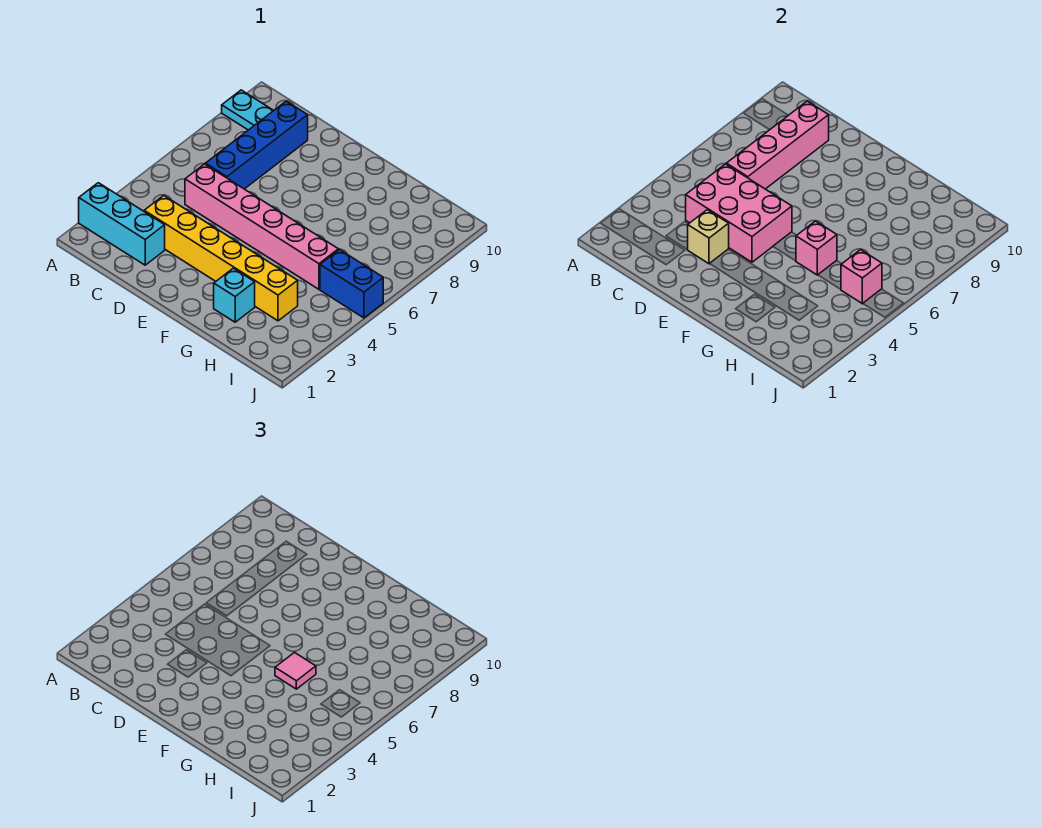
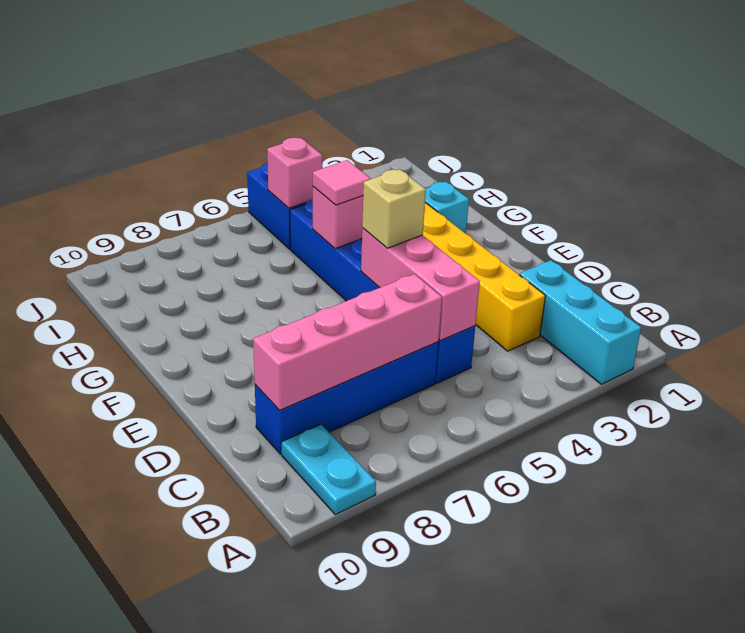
pink 2x3 brick [686,164,792,262] -> pink 1x3 brick [361,228,480,341]
pink 1x6 brick [185,164,338,289] -> blue 1x6 brick [290,200,475,383]
tan 1x1 brick [688,210,729,264] -> tan 1x1 brick moved to [362,169,426,248]

